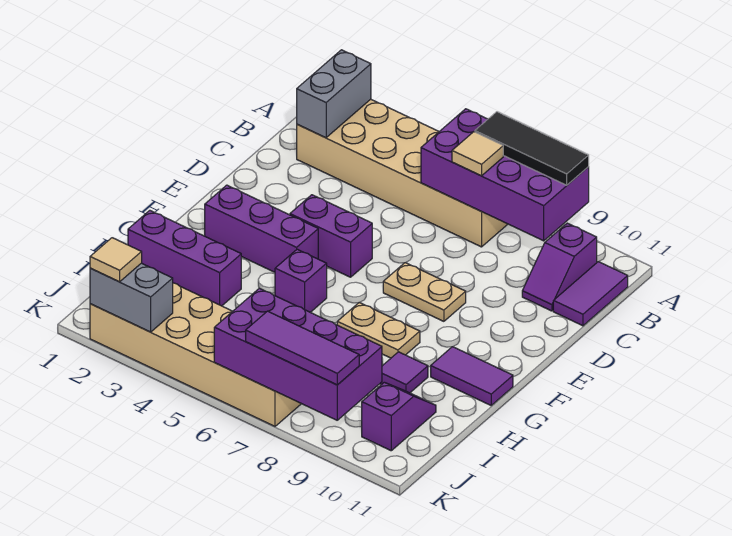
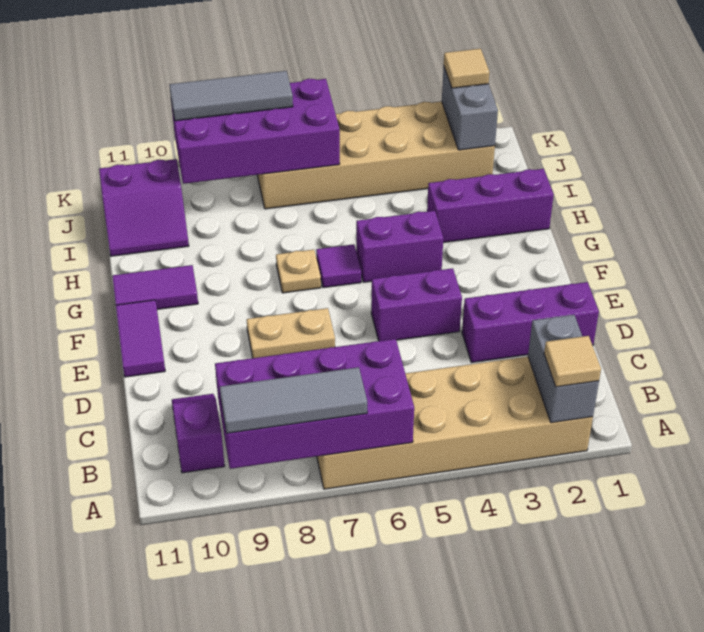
black 1x3 tile [475,112,589,185] -> grey 1x3 tile [220,367,367,433]
tan 1x1 tile [452,132,503,176] -> tan 1x1 tile moved to [544,336,601,387]
purple 1x2 tile [553,262,628,326] -> purple 1x2 tile moved to [116,300,165,377]
purple 1x3 brick [205,185,318,272] -> purple 1x3 brick moved to [462,282,599,362]
purple 1x1 brick [275,249,327,312] -> purple 1x2 brick [356,211,443,282]
tan 1x2 plate [337,303,420,358] -> tan 1x1 plate [276,250,321,293]
purple 1x1 tile [380,352,428,393] -> purple 1x1 tile moved to [316,244,361,288]
purple 1x2 slope [362,382,436,451] -> purple 2x2 slope [99,159,189,256]
grey 1x2 brick [90,263,173,332] -> grey 1x2 brick turned to [442,67,498,150]
purple 1x3 tile [246,311,359,385] -> grey 1x3 tile [169,71,293,121]

